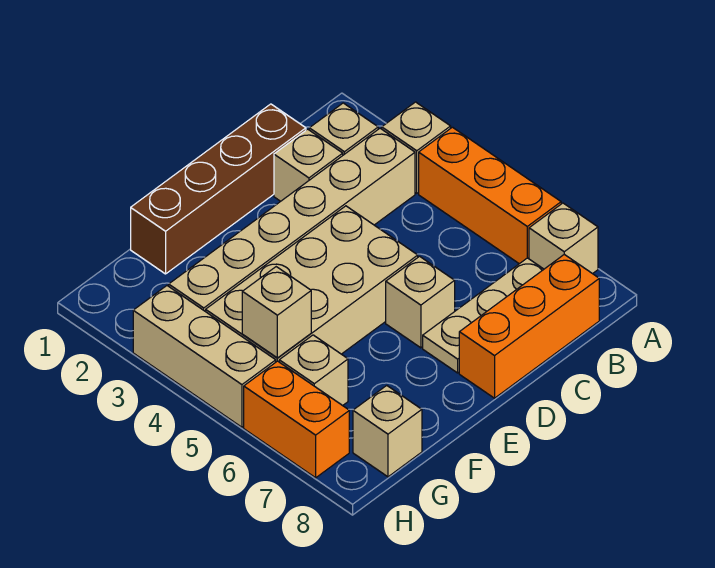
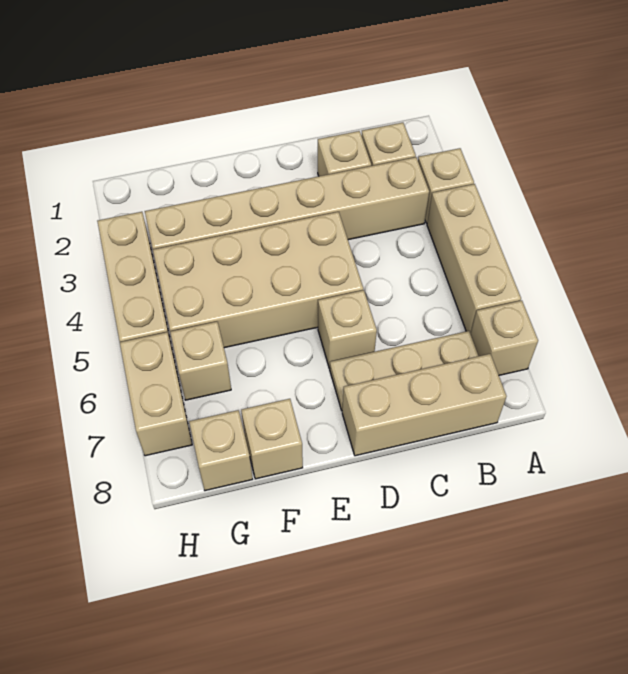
orange 1x3 brick [419,127,561,264] -> tan 1x3 brick [427,184,521,334]
orange 1x3 brick [459,254,599,398] -> tan 1x3 brick [342,354,506,456]
brown 1x4 brick [131,104,306,274] -> none
tan 1x1 brick [242,267,311,358] -> tan 1x1 brick moved to [241,399,303,479]
orange 1x2 brick [244,361,349,478] -> tan 1x2 brick [120,332,192,456]

